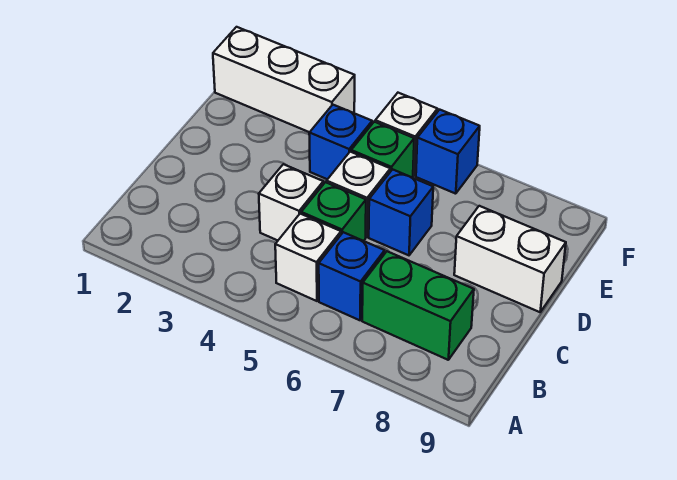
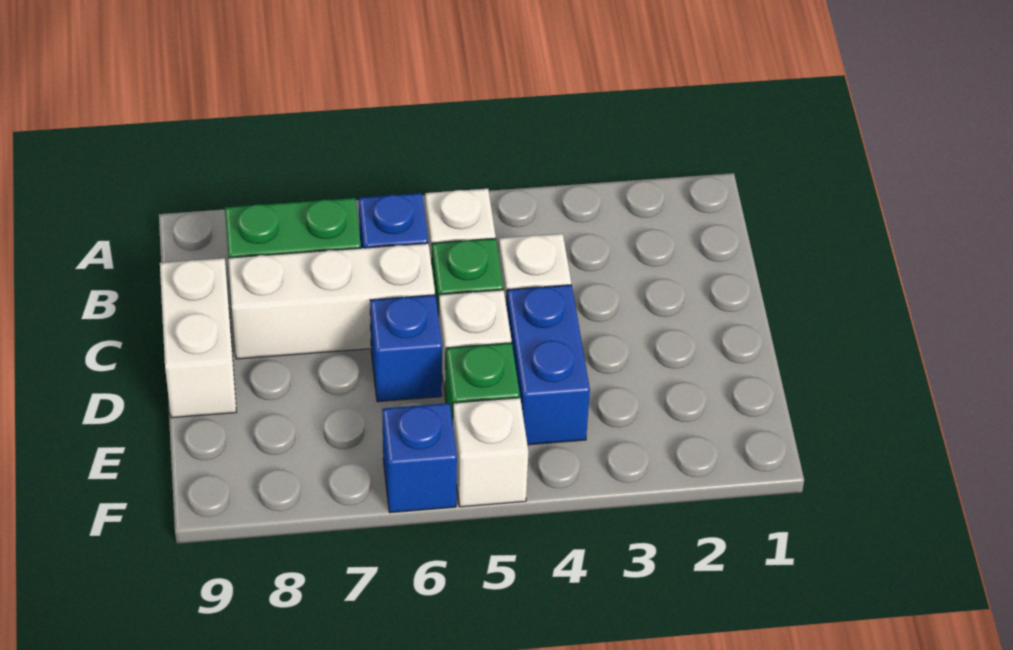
white 1x2 brick [454,206,566,312] -> white 1x2 brick turned to [160,258,236,418]
blue 1x1 brick [309,105,372,179] -> blue 1x2 brick [506,285,590,445]
white 1x3 brick [213,27,355,132] -> white 1x3 brick moved to [228,243,435,359]

